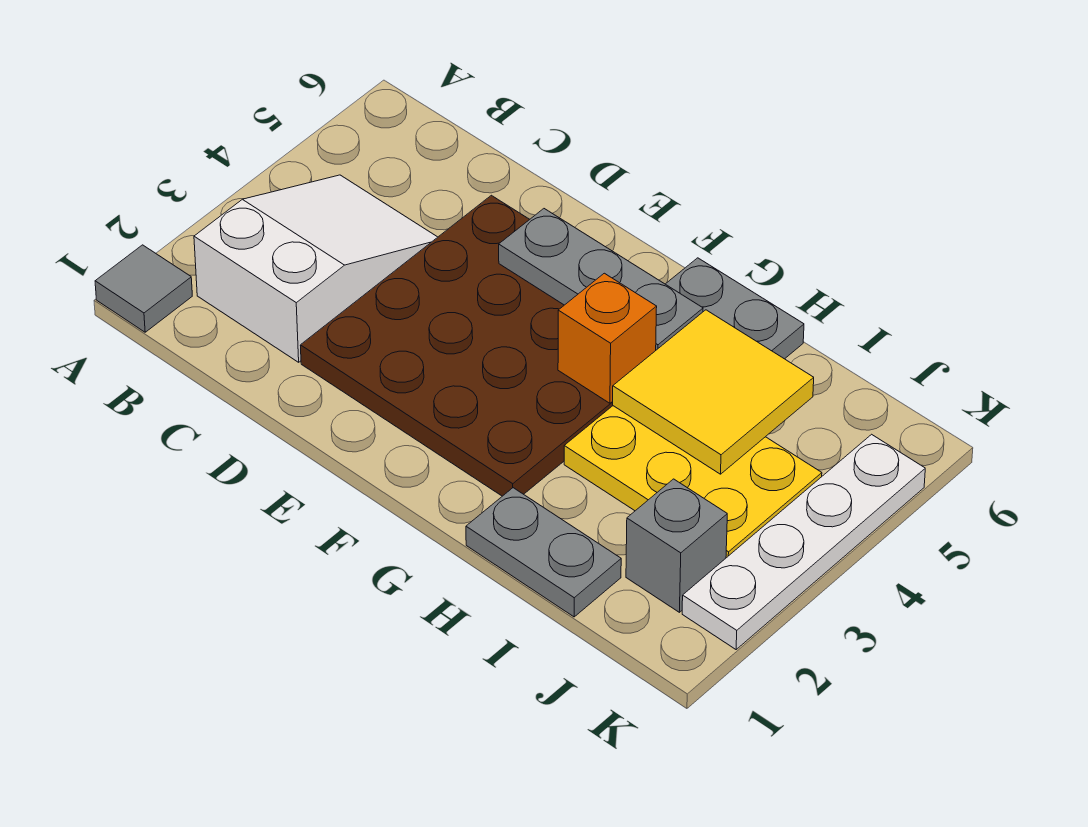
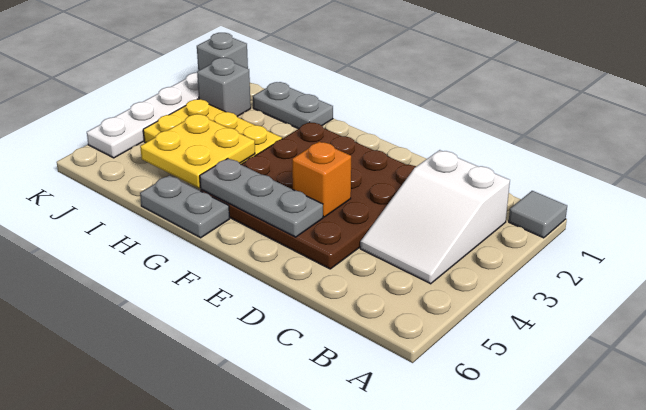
orange 1x1 brick [558,273,657,403] -> orange 1x1 brick moved to [292,142,351,217]
yellow 2x2 tile [613,310,814,474] -> yellow 2x2 plate [140,114,255,188]
none -> grey 1x1 brick [197,33,248,71]

